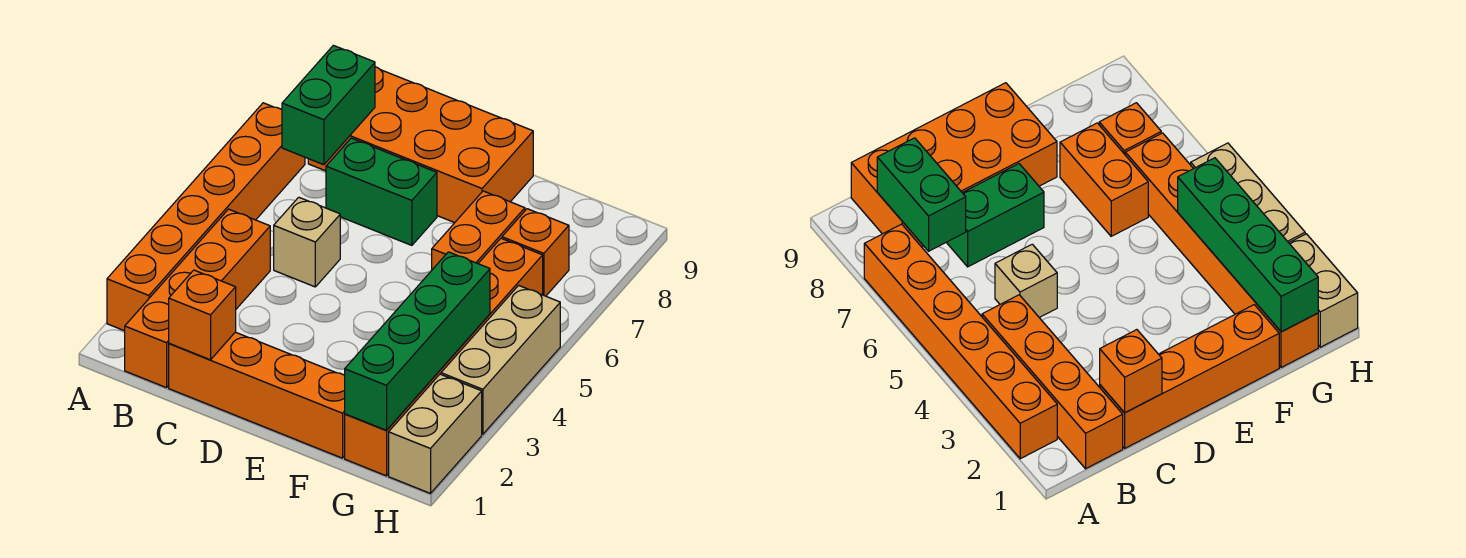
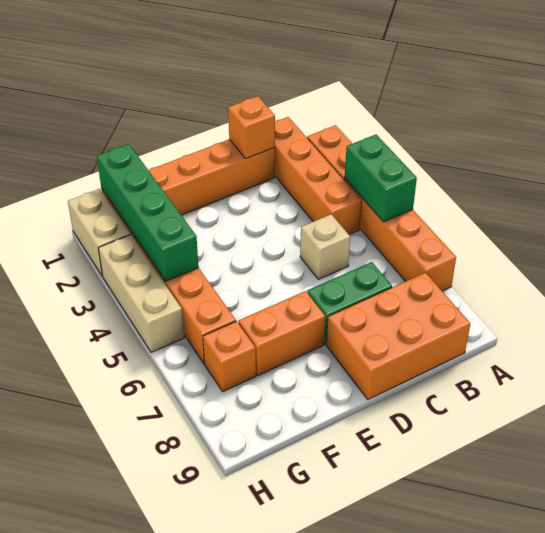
green 1x2 brick [282,45,375,165] -> green 1x2 brick moved to [345,135,417,222]
orange 2x4 brick [308,67,533,223] -> orange 2x3 brick [326,273,470,399]
orange 1x2 brick [432,191,525,270] -> orange 1x2 brick turned to [238,291,325,375]

